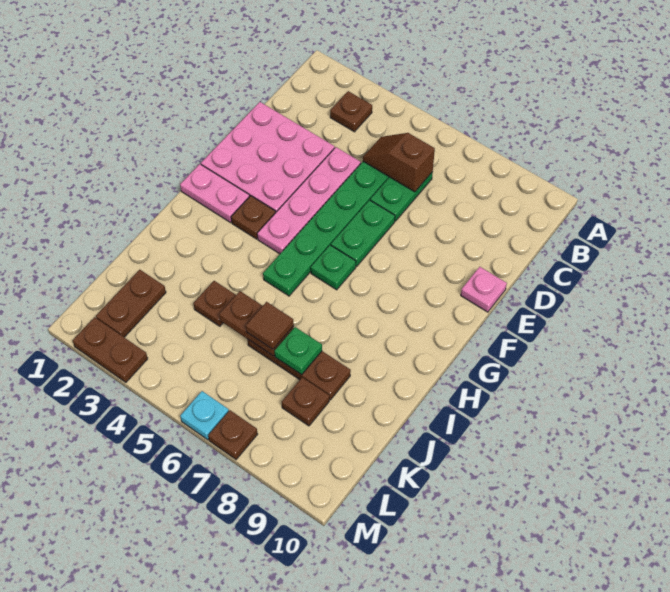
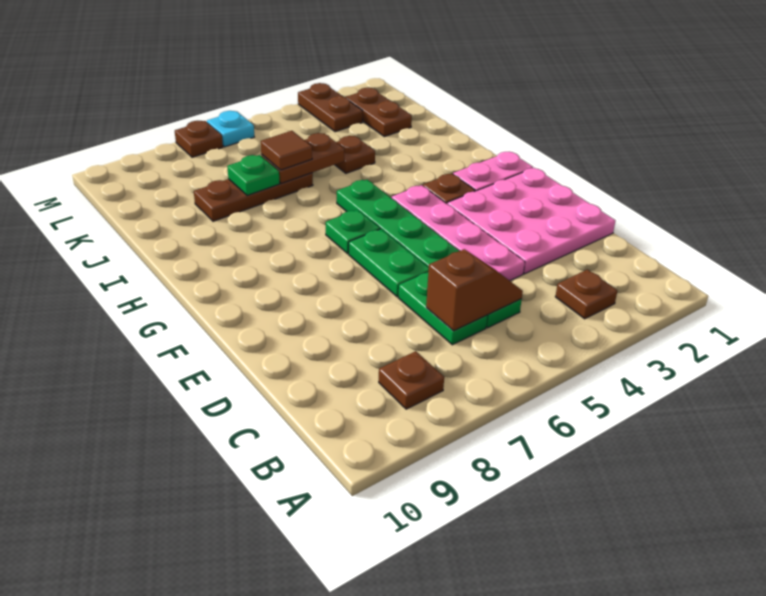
pink 1x1 plate [461,267,507,312] -> none
brown 1x1 plate [282,377,329,426] -> brown 1x1 plate moved to [379,351,444,409]
brown 1x2 plate [73,317,148,382] -> brown 1x2 plate turned to [298,83,363,132]

